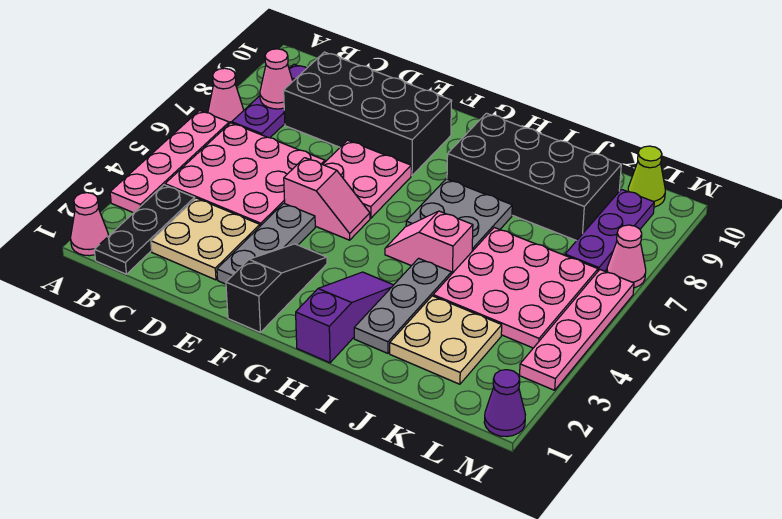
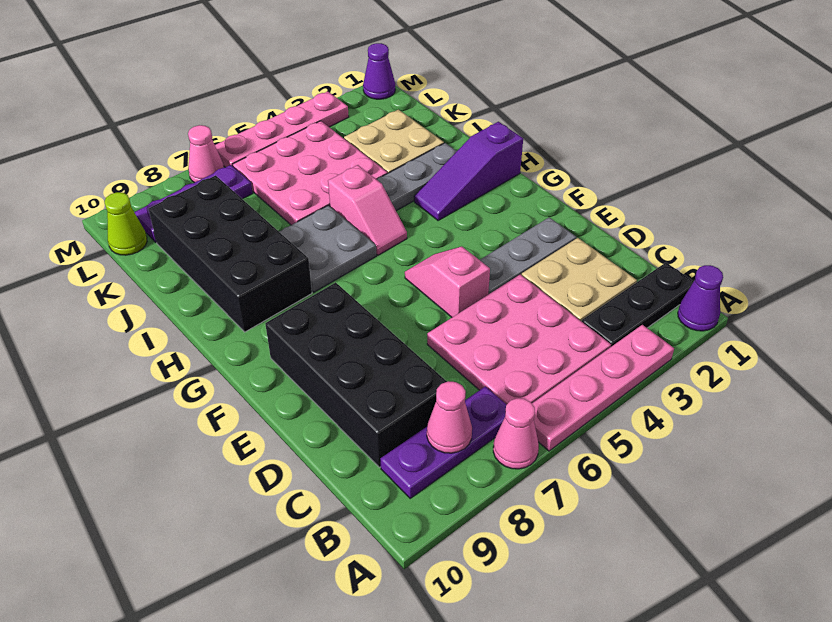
pink 1x1 cone [71,193,109,256] -> purple 1x1 cone [678,265,723,331]
pink 2x2 plate [323,140,411,218] -> none
black 1x3 slope [226,244,327,333] -> none

